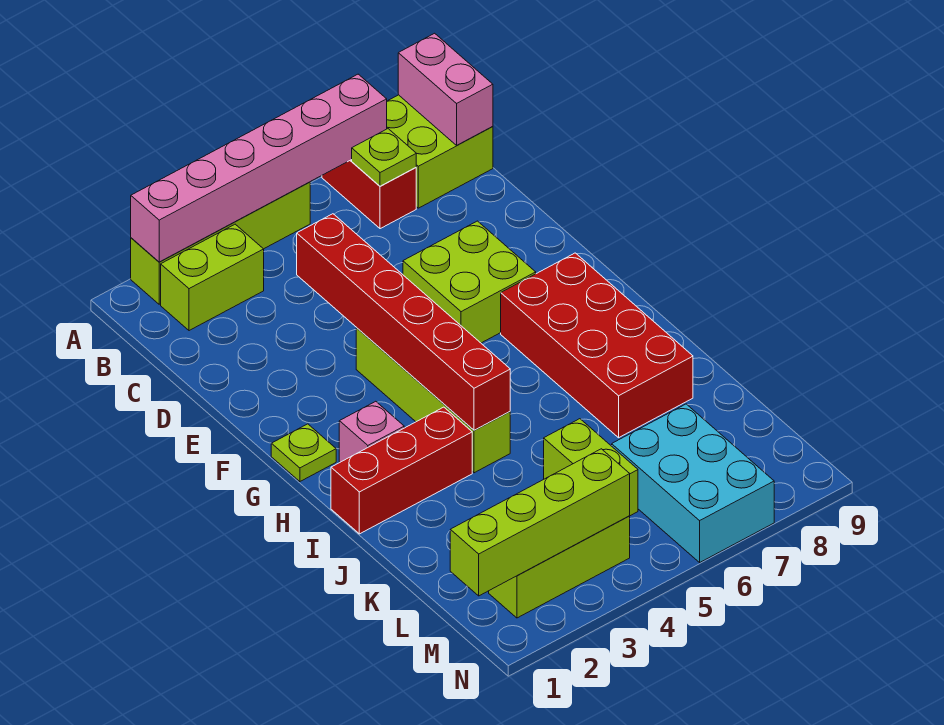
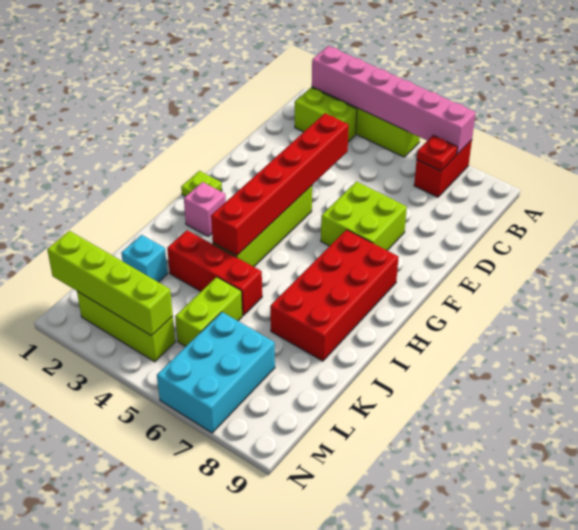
lime 2x2 brick [387,95,493,208] -> none
pink 1x2 brick [398,33,493,145] -> none
lime 1x1 plate [352,129,416,186] -> red 1x1 plate [417,135,457,171]
red 1x3 brick [331,407,472,534] -> red 1x3 brick moved to [167,230,262,315]
none -> cyan 1x1 brick [121,235,168,282]

